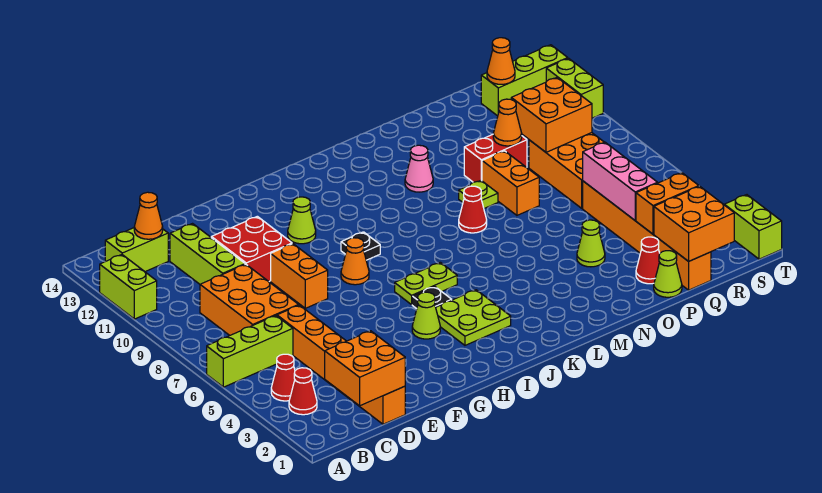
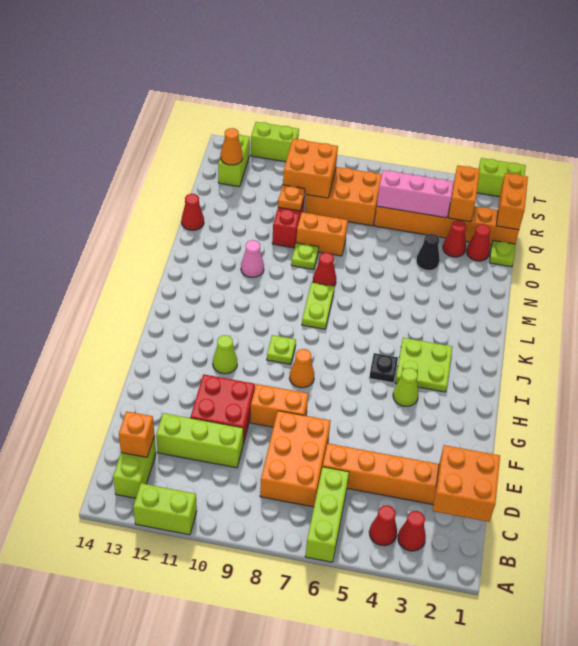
orange 2x3 brick [200,264,298,335] -> orange 2x3 brick turned to [260,411,331,507]
orange 1x1 cone [134,192,163,239] -> orange 1x1 brick [119,411,154,457]
lime 1x2 plate [395,262,457,305] -> lime 1x2 plate moved to [302,282,334,329]
black 1x1 plate [341,232,380,260] -> lime 1x1 plate [267,335,296,364]
lime 1x1 cone [577,220,605,267] -> black 1x1 cone [416,234,440,271]
none -> red 1x1 cone [181,194,204,230]
lime 1x1 cone [654,251,682,297] -> lime 1x1 plate [489,240,515,267]
none -> red 1x1 cone [443,220,466,257]
orange 1x1 cone [493,99,522,146] -> orange 1x1 plate [278,185,305,211]
orange 2x2 brick [654,186,734,261] -> orange 1x2 brick [496,173,528,230]
lime 1x3 brick [481,45,568,116] -> lime 1x2 brick [218,134,250,187]

